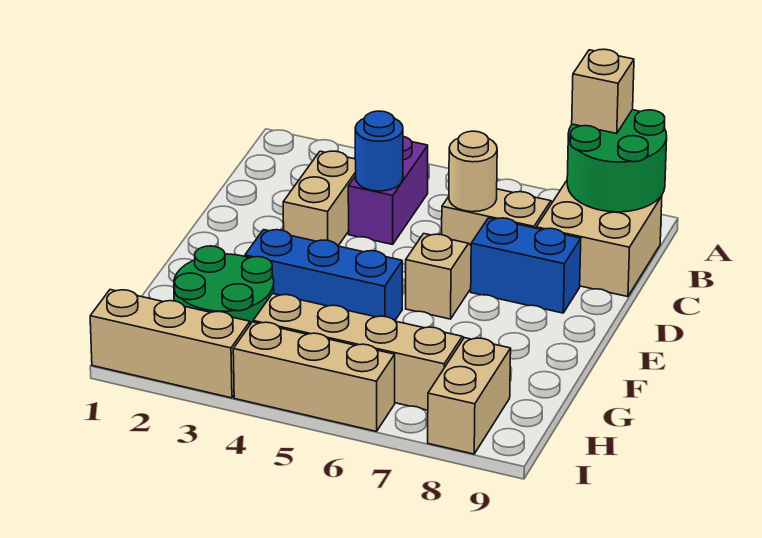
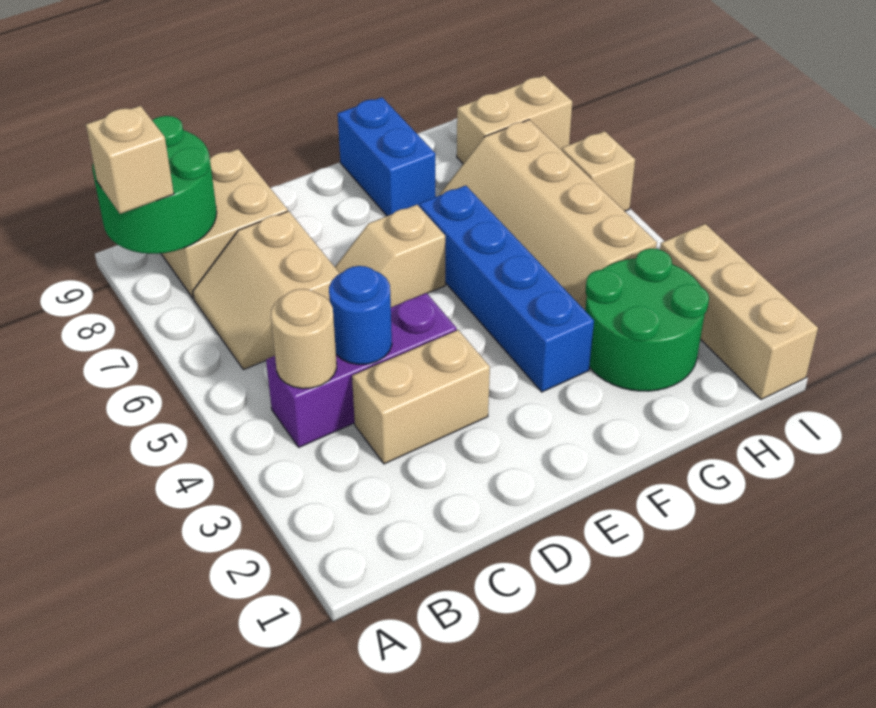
purple 1x2 brick [348,136,428,244] -> purple 1x3 brick [266,293,457,447]
tan 1x1 round brick [449,131,497,212] -> tan 1x1 round brick moved to [271,289,337,389]
blue 1x2 brick [471,218,581,313] -> blue 1x2 brick moved to [338,97,436,216]
blue 1x3 brick [245,230,402,320] -> blue 1x4 brick [420,186,594,392]
tan 1x3 brick [233,322,395,431] -> tan 1x1 brick [562,131,635,211]

